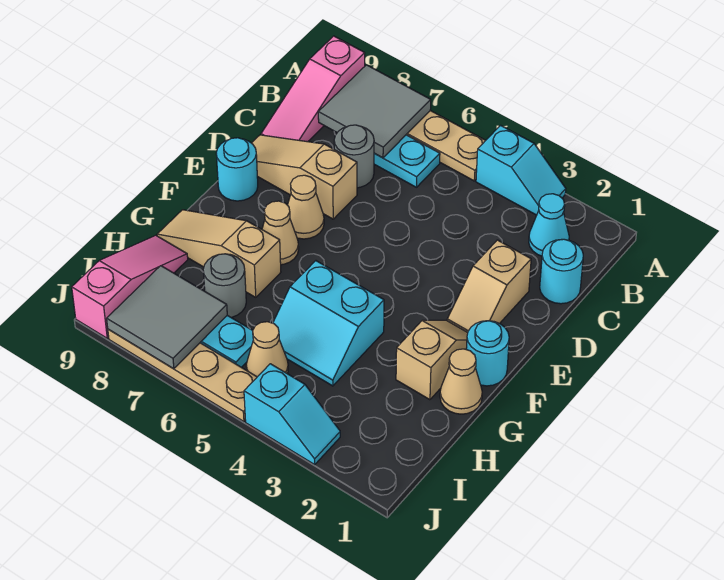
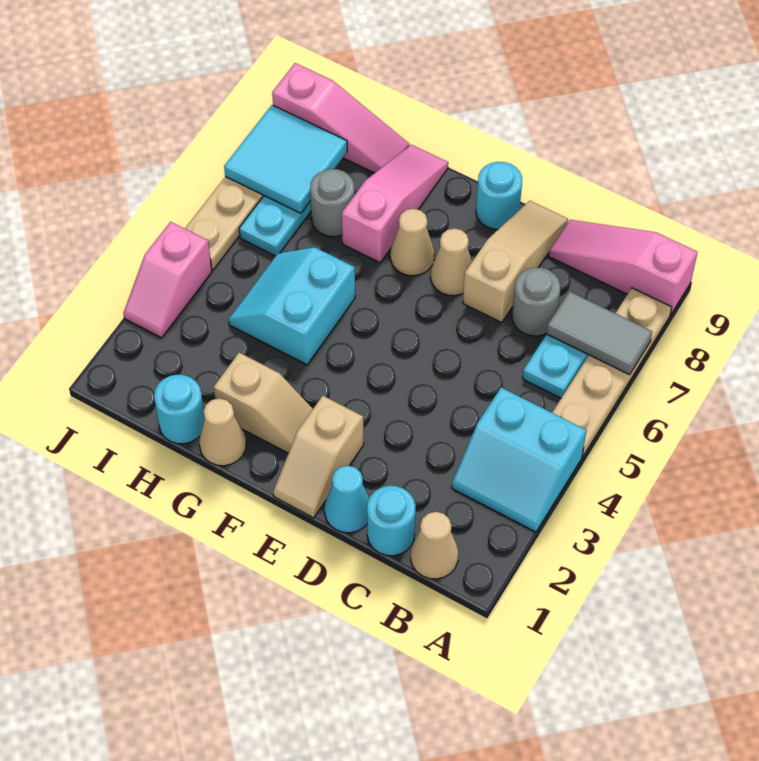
cyan 1x2 slope [476,125,566,215] -> cyan 2x2 slope [451,387,586,532]
grey 2x2 tile [318,65,431,158] -> grey 1x2 tile [547,291,652,375]
cyan 1x1 cone [529,194,569,256] -> cyan 1x1 cone moved to [325,465,369,533]
tan 1x2 slope [447,240,531,332] -> tan 1x2 slope turned to [273,396,364,518]
cyan 1x1 round brick [466,321,509,386] -> cyan 1x1 round brick moved to [154,375,205,444]
tan 1x3 slope [157,210,281,297] -> pink 1x3 slope [342,145,448,263]
tan 1x1 cone [246,322,288,377] -> tan 1x1 cone moved to [411,512,458,579]
grey 2x2 tile [107,266,227,369] -> cyan 2x2 tile [224,105,347,213]
cyan 1x2 slope [244,364,340,465] -> pink 1x2 slope [123,222,212,338]

